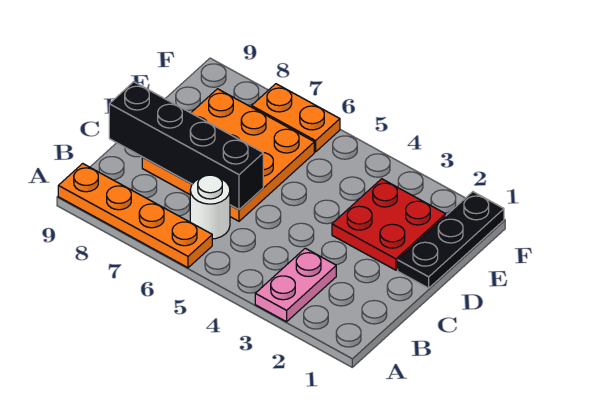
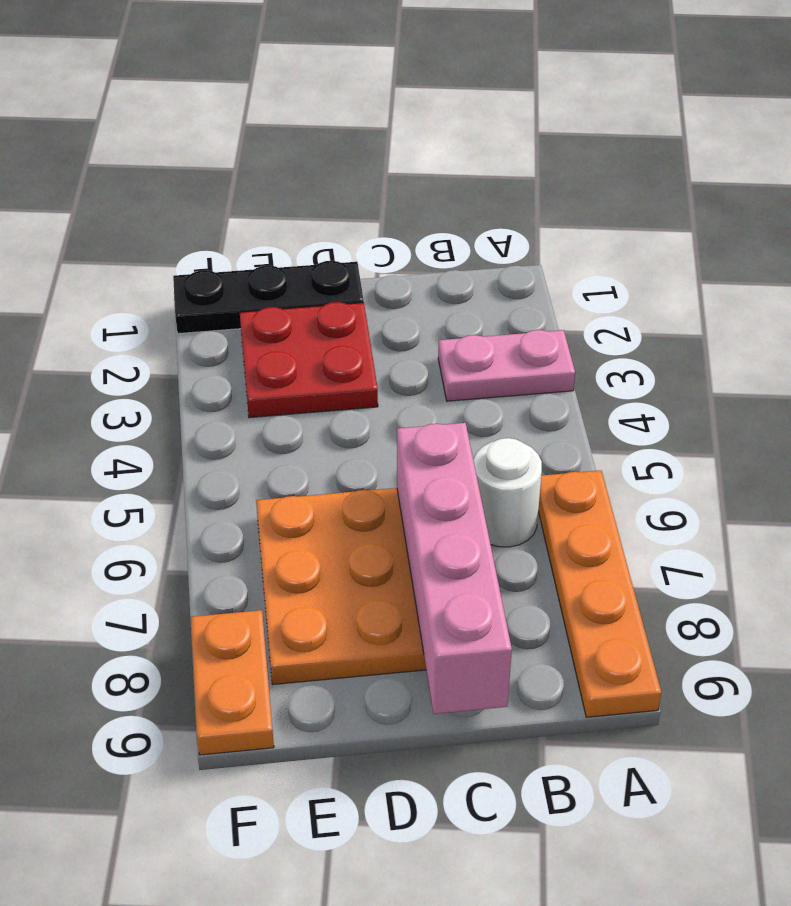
black 1x4 brick [109,82,263,210] -> pink 1x4 brick [397,423,512,714]
orange 1x2 plate [252,84,340,152] -> orange 1x2 plate moved to [191,610,274,755]

